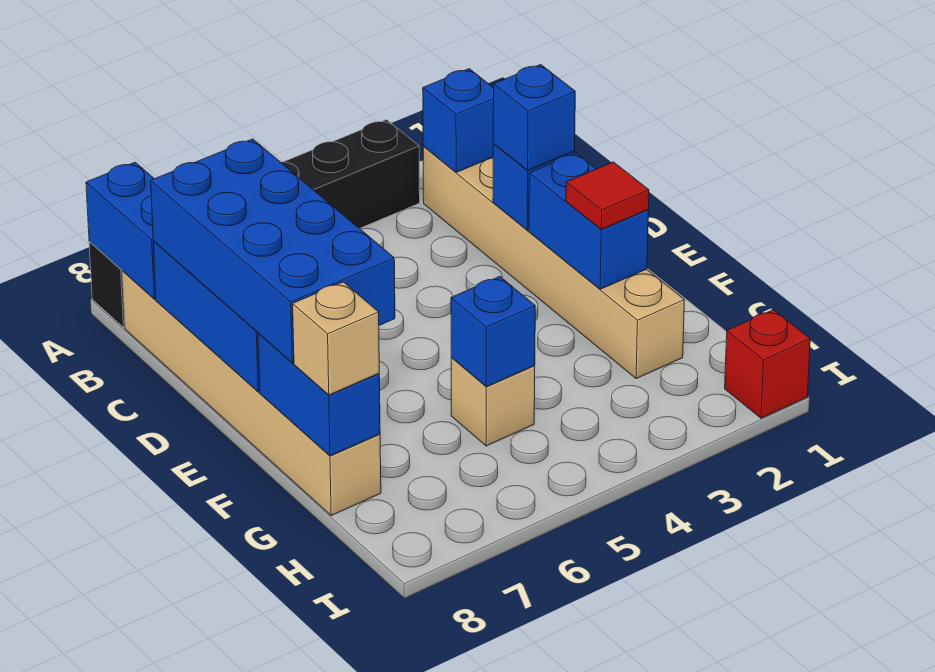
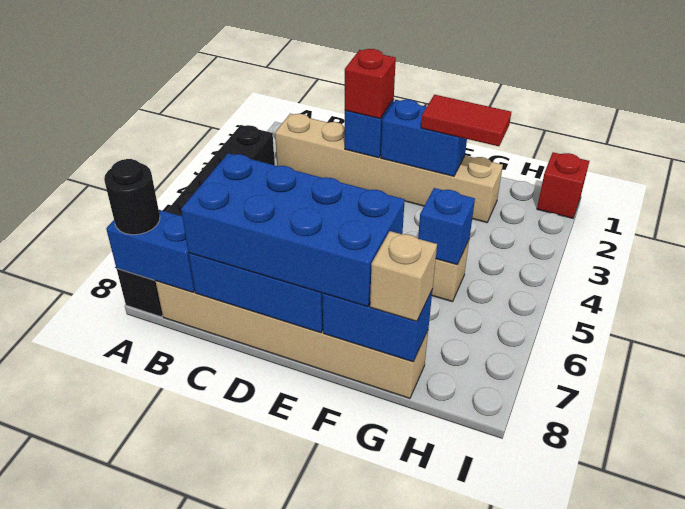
none -> black 1x1 round brick [104,159,160,235]
blue 1x1 brick [423,69,494,172] -> none
blue 1x1 brick [493,64,575,170] -> red 1x1 brick [345,49,396,118]
red 1x1 tile [566,162,649,229] -> red 1x2 tile [421,95,511,146]

